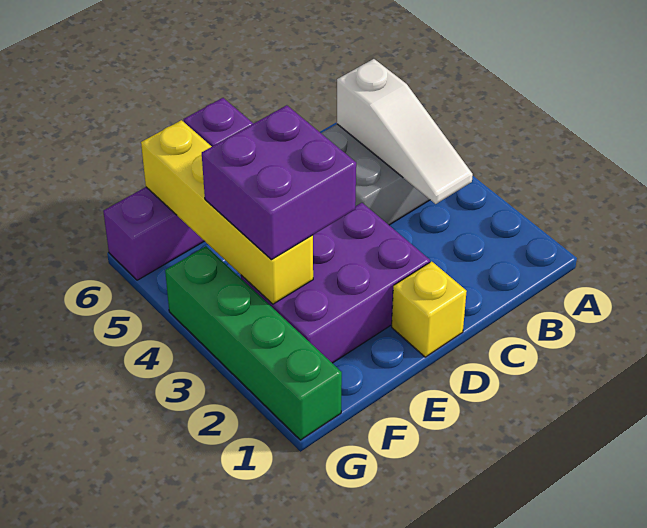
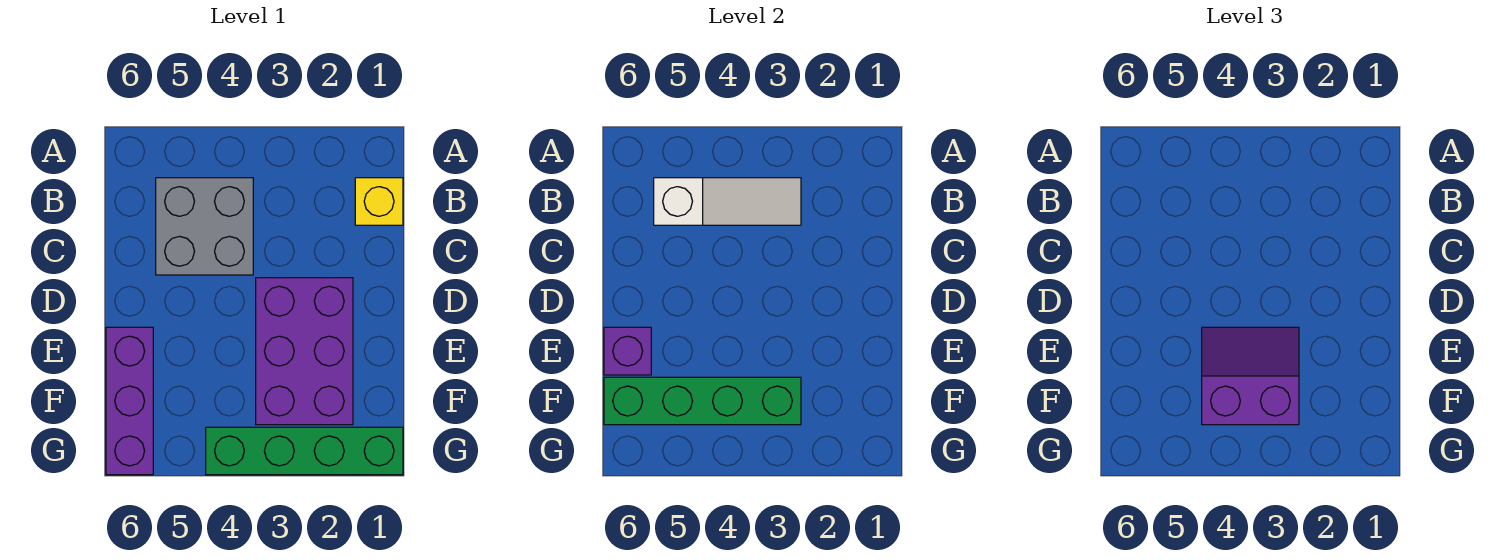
yellow 1x1 brick [392,261,467,357] -> yellow 1x1 brick moved to [355,178,403,225]
purple 2x2 brick [202,105,356,260] -> purple 2x2 slope [1202,327,1299,425]
yellow 1x4 brick [141,120,313,304] -> green 1x4 brick [604,377,801,425]

